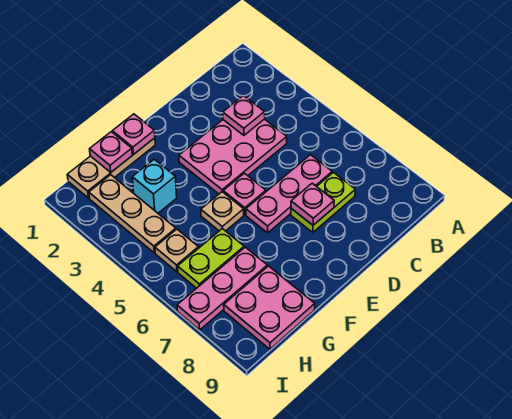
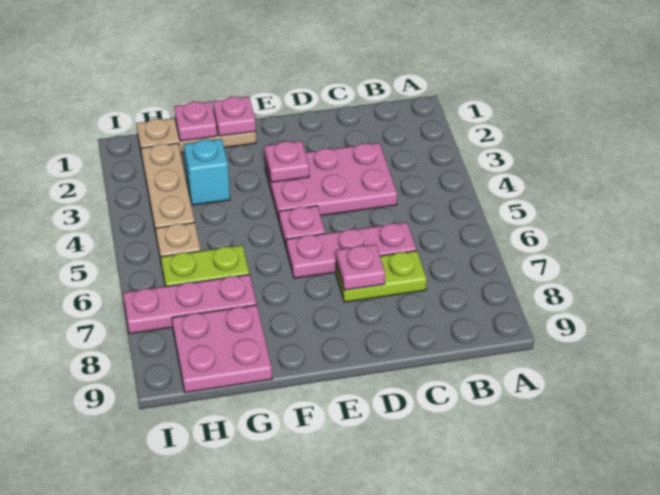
pink 1x1 plate [223,96,265,135] -> pink 1x1 plate moved to [264,141,309,182]
tan 1x1 plate [201,192,244,231] -> none

